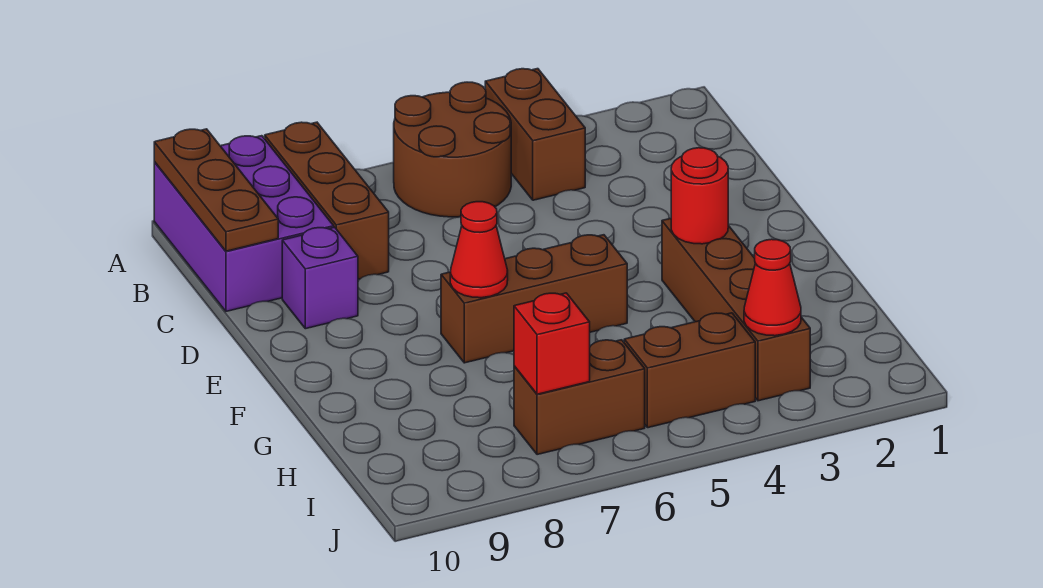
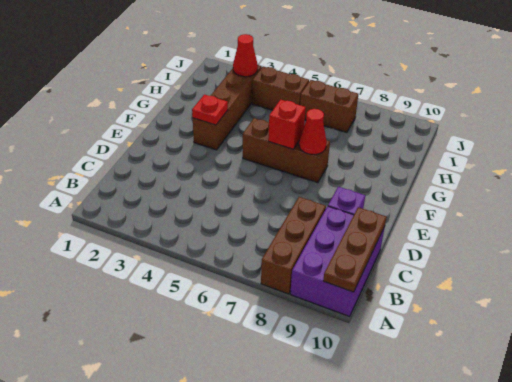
brown 1x2 brick [485,69,585,200] -> none
brown 2x2 round brick [394,82,511,217] -> none
red 1x1 round brick [671,148,728,244] -> red 1x1 plate [192,95,228,125]
red 1x1 brick [514,293,590,394] -> red 1x1 brick moved to [268,100,306,149]

